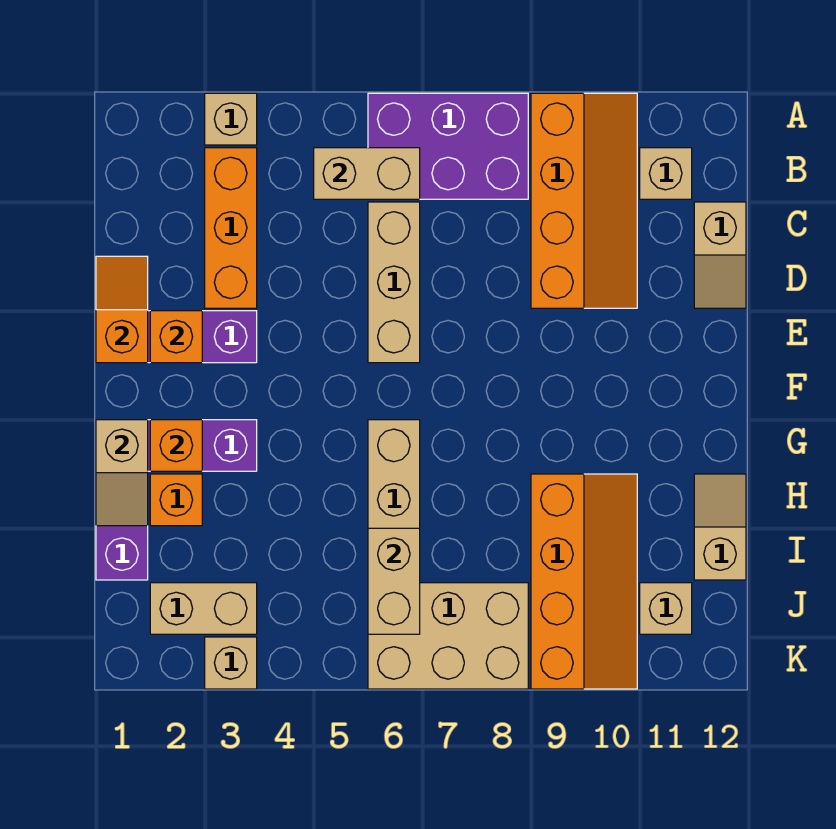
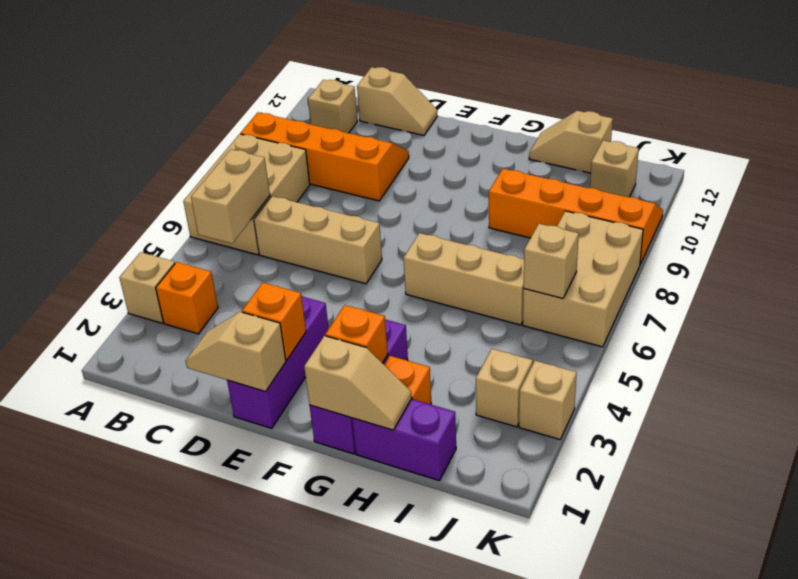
purple 2x3 brick [368,93,528,199] -> tan 2x3 brick [183,134,310,255]
orange 1x3 brick [205,148,257,308] -> orange 1x1 brick [156,262,218,334]
orange 1x2 slope [96,256,148,363] -> tan 1x2 slope [186,312,286,391]
tan 1x2 brick [368,528,420,634] -> tan 1x1 brick [524,224,579,299]
tan 1x2 brick [150,583,257,634] -> tan 1x1 brick [476,349,533,427]

